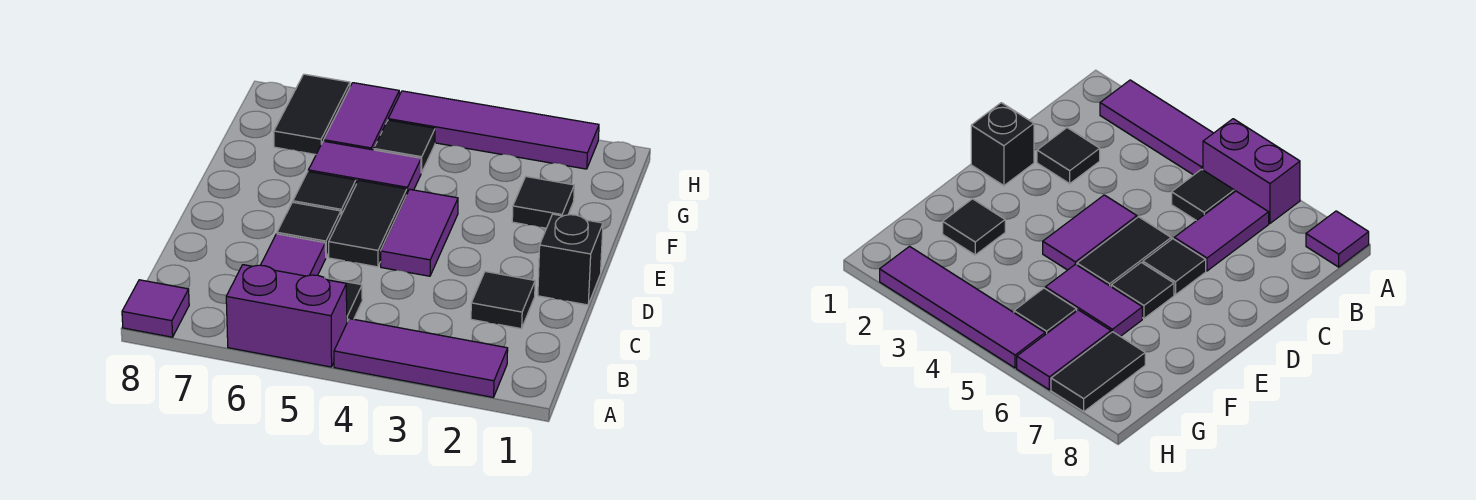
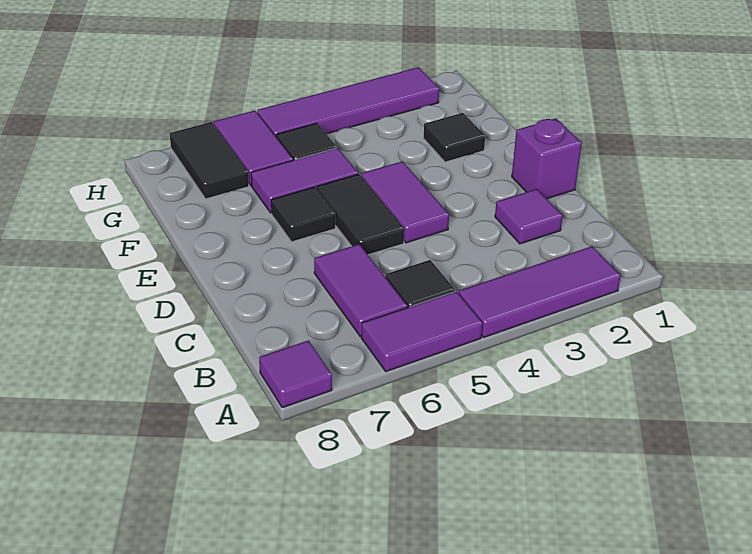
purple 1x2 brick [226,265,347,367] -> purple 1x2 tile [361,291,482,372]
black 1x1 tile [471,272,535,329] -> purple 1x1 tile [495,189,563,244]
black 1x1 brick [538,214,603,305] -> purple 1x1 brick [512,118,582,199]
black 1x1 tile [277,202,341,257] -> none

